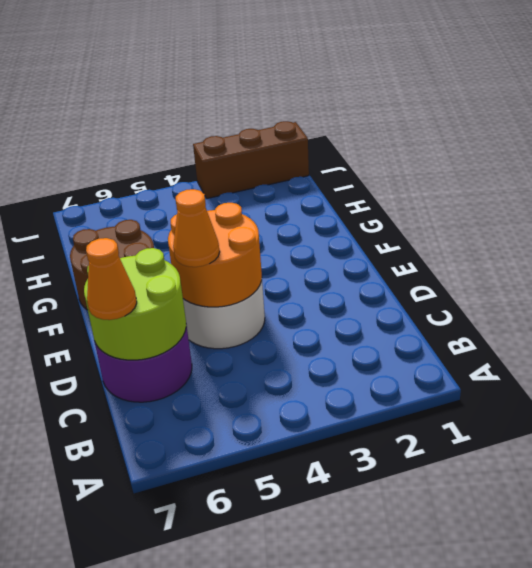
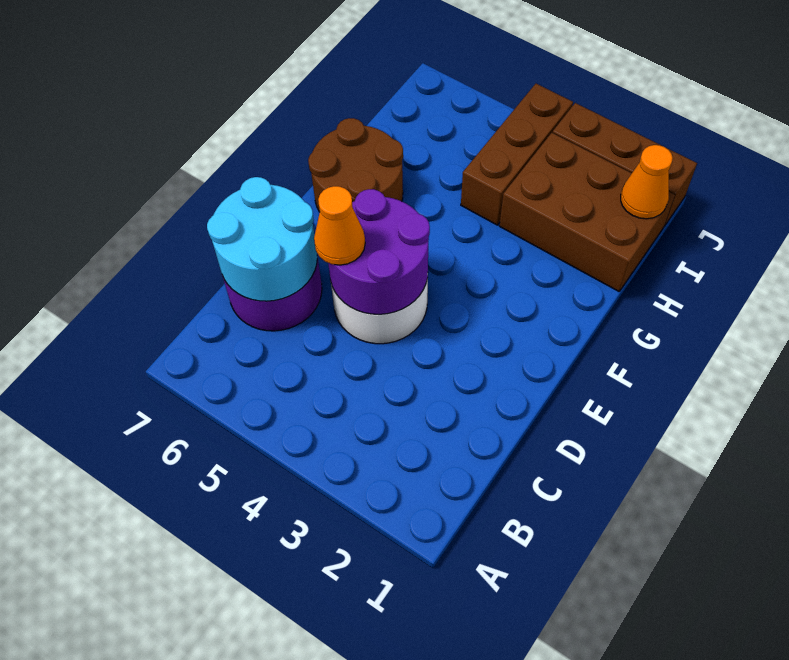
lime 2x2 round brick [84,248,186,360] -> cyan 2x2 round brick [207,177,317,301]
orange 1x1 cone [86,238,137,320] -> orange 1x1 cone moved to [621,145,673,219]
orange 2x2 round brick [168,203,262,307] -> purple 2x2 round brick [328,189,430,314]
none -> brown 2x3 brick [499,133,675,291]
none -> brown 1x3 brick [461,84,573,225]

